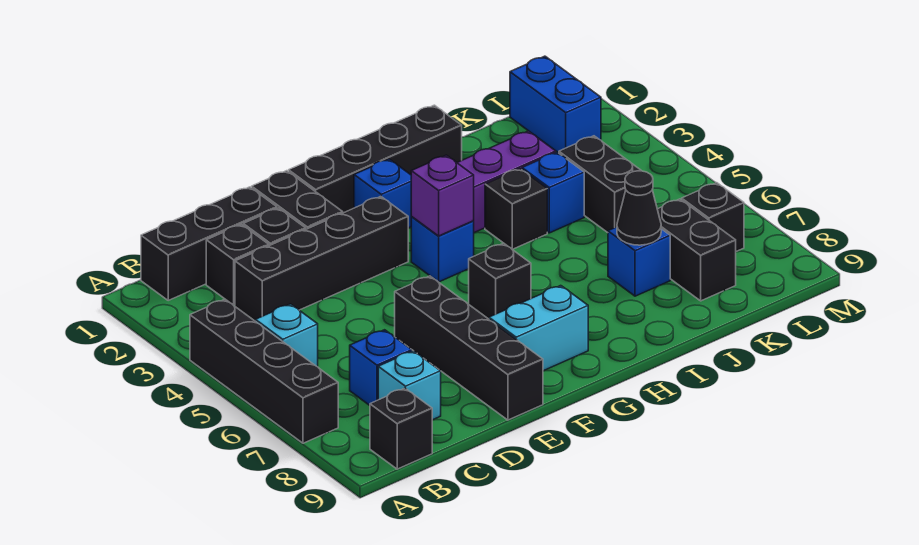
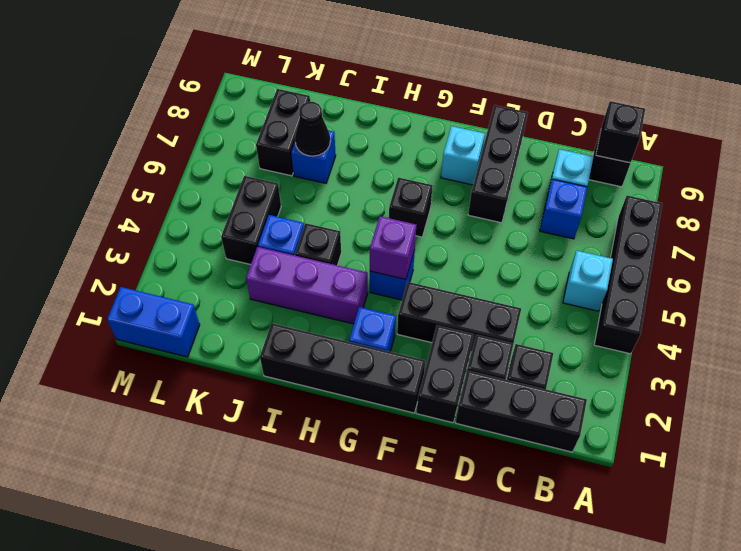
black 1x4 brick [235,197,408,321] -> black 1x3 brick [397,282,521,352]
black 1x4 brick [395,276,543,420] -> black 1x3 brick [468,105,528,223]
cyan 1x2 brick [489,286,588,371] -> cyan 1x1 brick [441,126,485,185]
blue 1x2 brick [510,56,601,153] -> blue 1x2 brick turned to [107,287,200,357]
black 1x1 brick [682,183,744,251] -> black 1x1 brick moved to [596,101,645,163]

